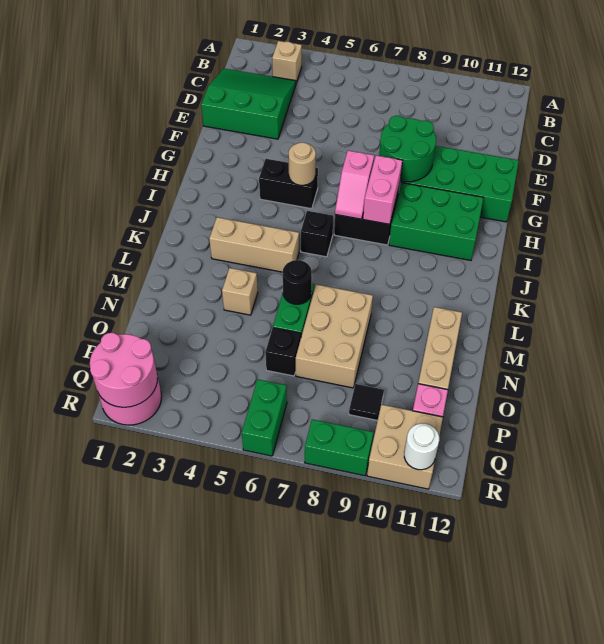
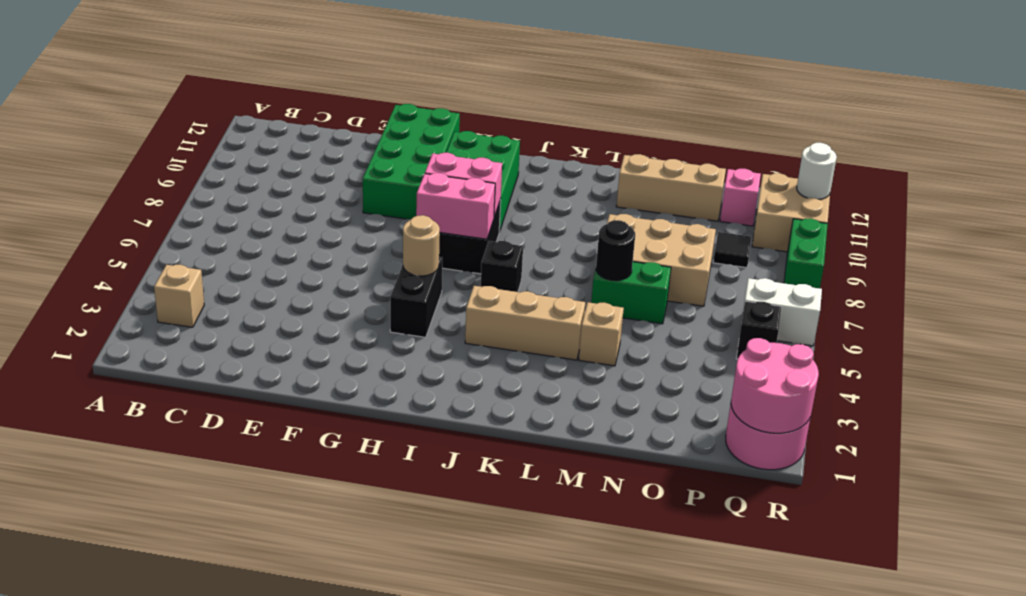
green 3x3 slope [201,69,296,139] -> none
green 2x2 round brick [379,116,436,182] -> none
pink 1x2 slope [335,151,374,219] -> pink 1x2 brick [416,173,495,239]
tan 1x3 brick [209,217,299,272] -> tan 1x3 brick turned to [465,286,585,360]
black 1x1 brick [265,328,301,376] -> black 1x1 brick moved to [736,301,781,359]
green 1x2 brick [242,379,287,456] -> white 1x2 brick [742,278,822,346]

